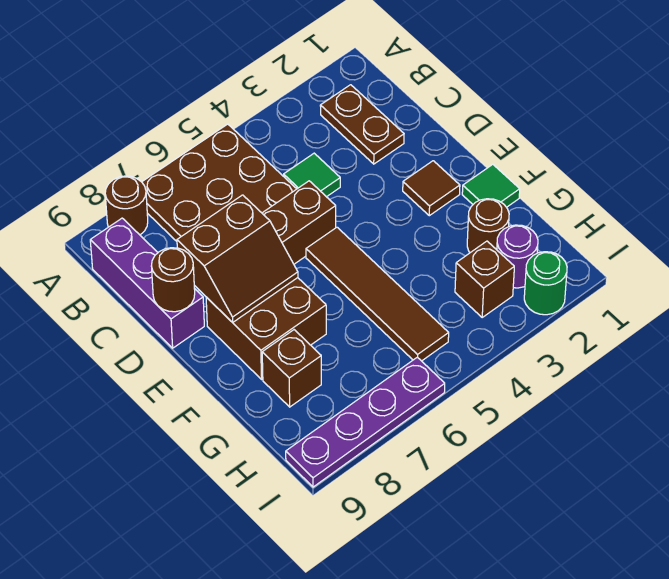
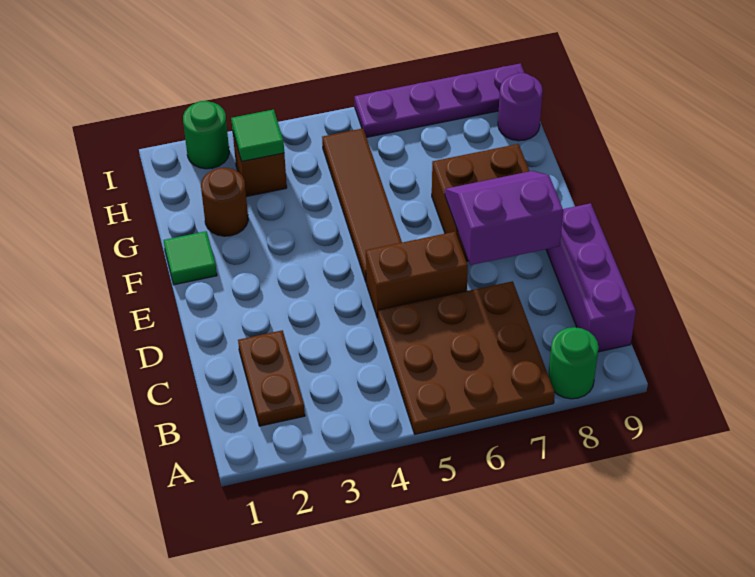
brown 1x1 round brick [105,176,148,235] -> green 1x1 round brick [548,327,599,399]
green 1x1 tile [284,153,340,197] -> green 1x1 tile moved to [231,110,284,161]
brown 2x2 slope [177,195,298,323] -> purple 2x2 slope [445,171,563,265]
brown 1x1 round brick [152,248,195,312] -> none
brown 1x1 tile [403,161,460,216] -> none
brown 1x1 brick [262,330,321,407] -> none
purple 1x1 round brick [497,225,538,288] -> purple 1x1 round brick moved to [498,73,543,141]

